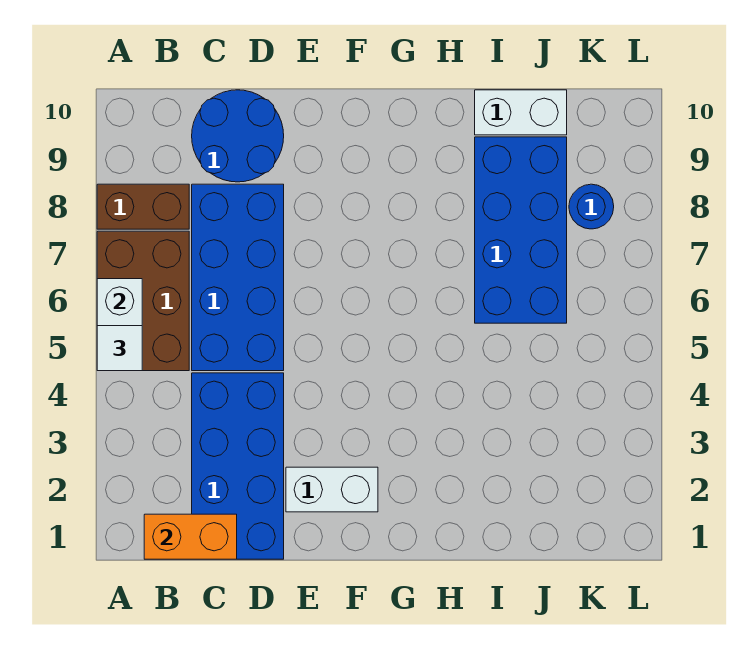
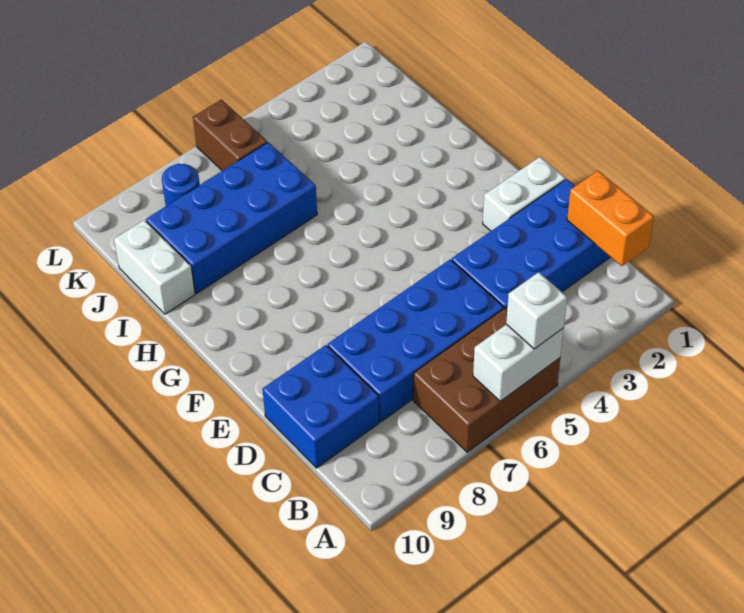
white 1x1 tile [97,326,142,371] -> white 1x1 brick [506,272,567,349]
brown 1x2 brick [97,184,189,229] -> brown 1x2 brick moved to [193,100,267,171]
blue 2x2 round brick [192,90,284,182] -> blue 2x2 brick [263,345,379,468]
white 1x2 brick [286,467,378,512] -> white 1x2 brick turned to [483,157,566,231]

